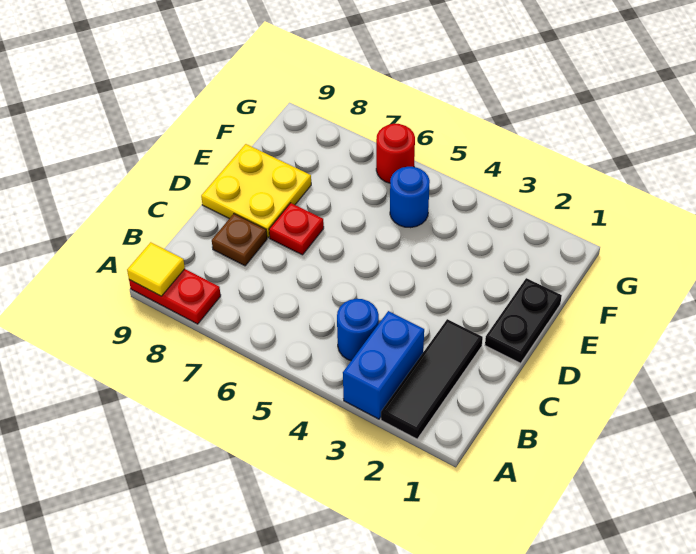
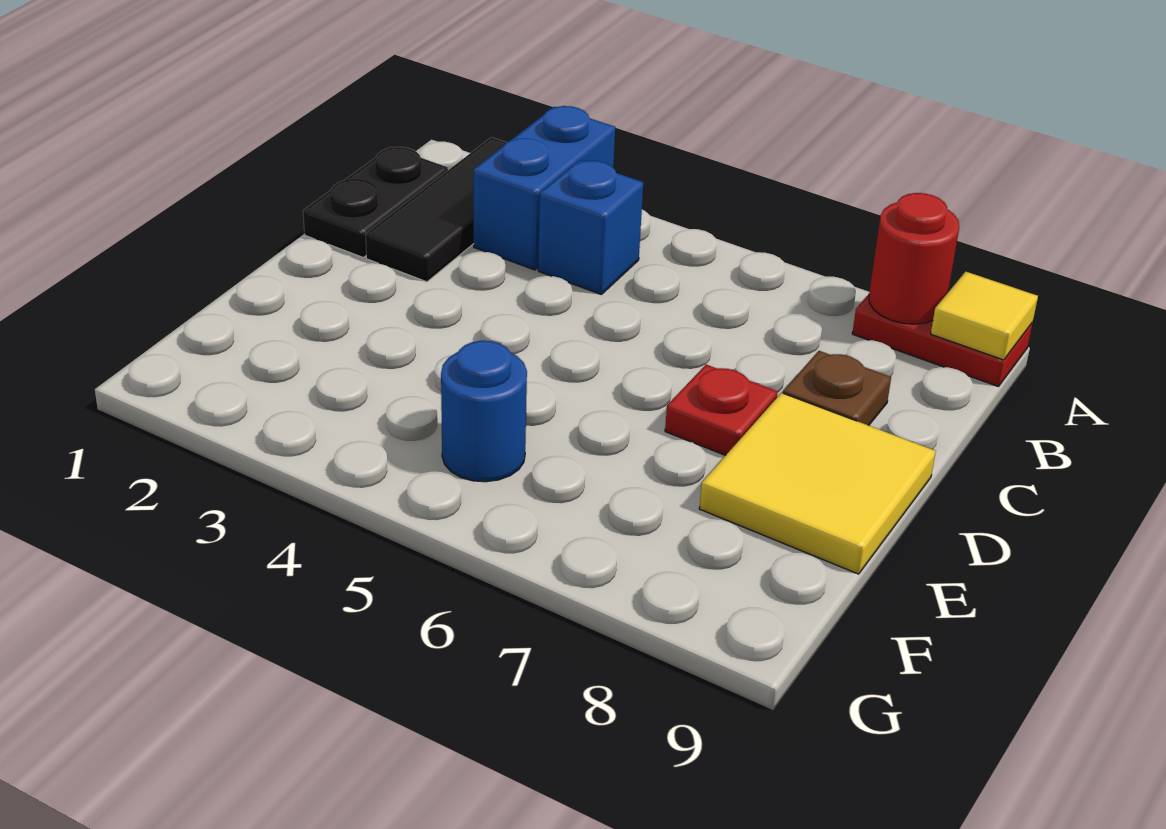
blue 1x1 round brick [337,299,379,361] -> blue 1x1 brick [538,160,643,295]
black 1x2 plate [485,278,562,363] -> black 1x2 plate moved to [303,147,448,257]
yellow 2x2 plate [201,144,311,238] -> yellow 2x2 tile [699,393,936,574]
red 1x1 round brick [376,124,415,183] -> red 1x1 round brick moved to [869,193,959,324]

